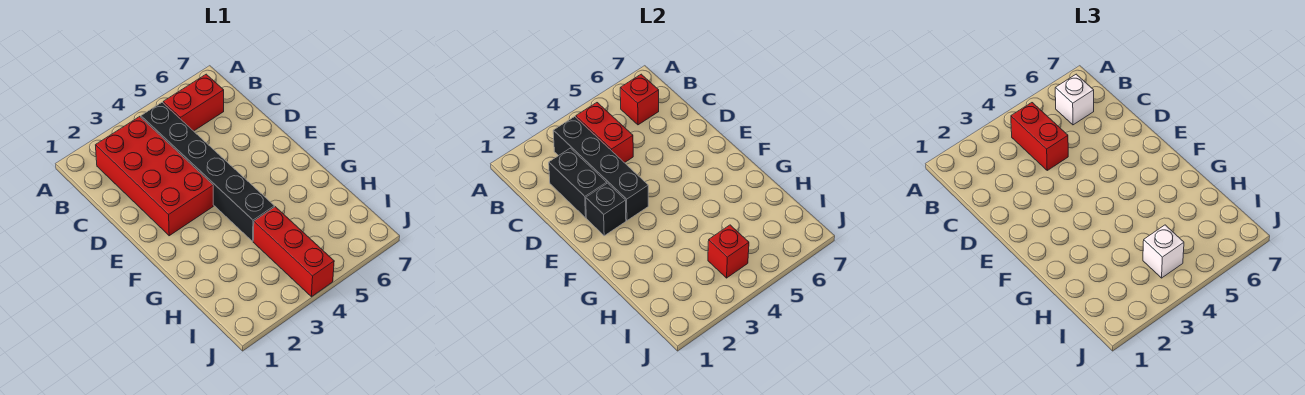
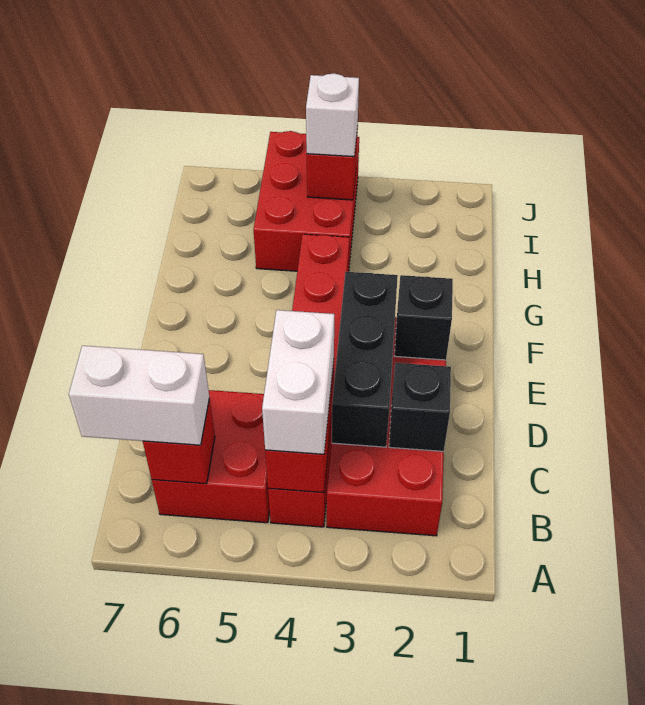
black 1x4 brick [553,117,648,220] -> black 1x3 brick [332,272,398,447]
black 1x6 brick [141,103,274,241] -> red 1x6 brick [268,234,349,527]
red 1x2 brick [1011,103,1068,170] -> white 1x2 brick [262,310,334,454]
red 1x2 brick [163,74,224,131] -> red 2x2 brick [152,390,270,523]
white 1x1 brick [1055,74,1094,125] -> white 1x2 brick [69,346,209,445]
black 1x2 brick [549,148,607,218] -> black 1x1 brick [389,363,451,451]
red 1x3 brick [253,207,334,297] -> red 2x3 brick [254,131,359,272]

